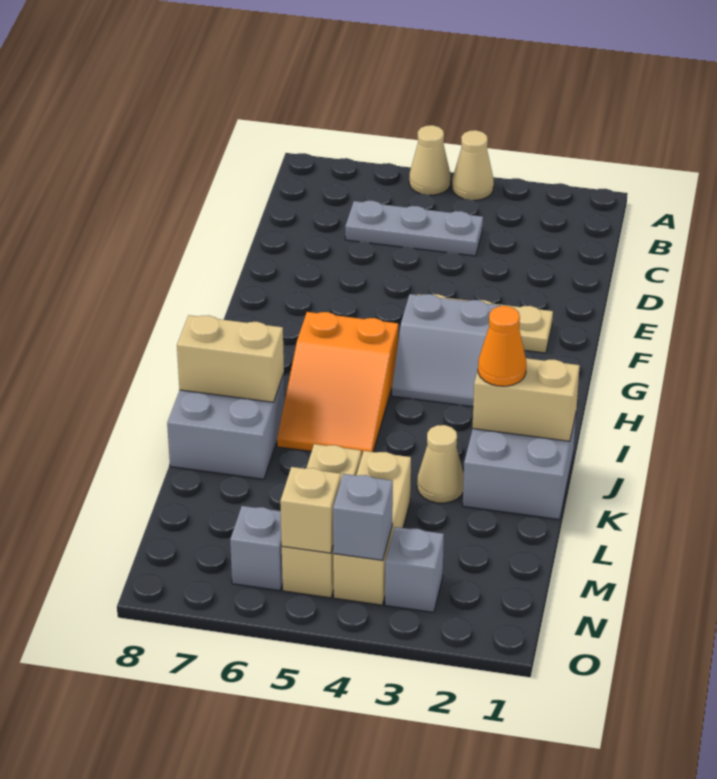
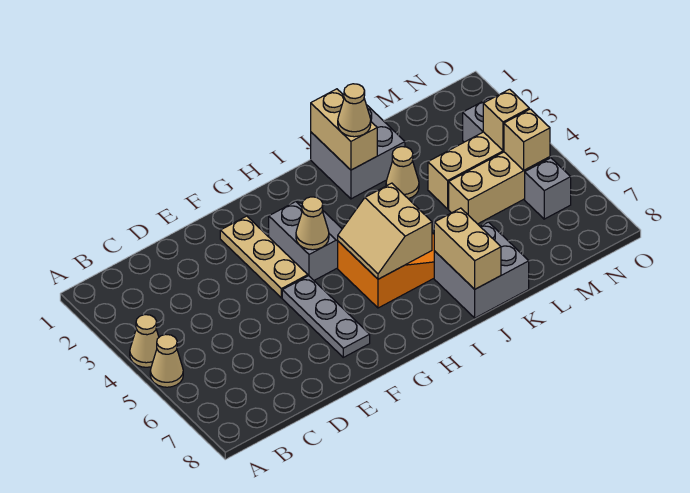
grey 1x3 plate [345,201,483,256] -> grey 1x3 plate moved to [282,276,370,357]
none -> tan 1x1 cone [296,197,329,250]
none -> tan 2x2 slope [338,183,432,279]
orange 1x1 cone [478,306,526,386] -> tan 1x1 cone [338,84,371,137]
grey 1x1 brick [333,474,393,560] -> tan 1x1 brick [483,89,529,151]

